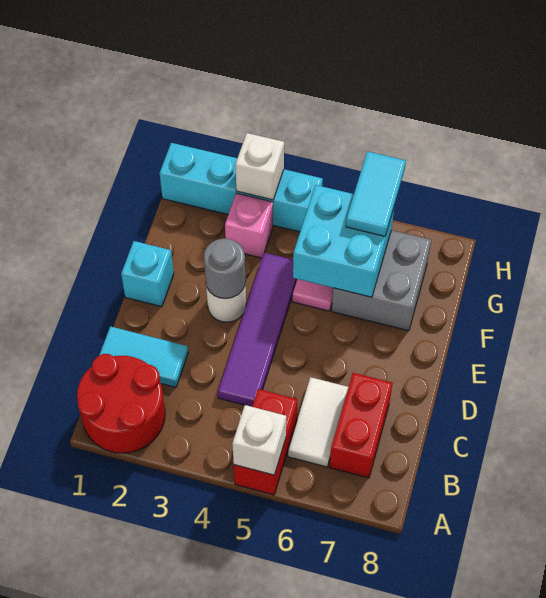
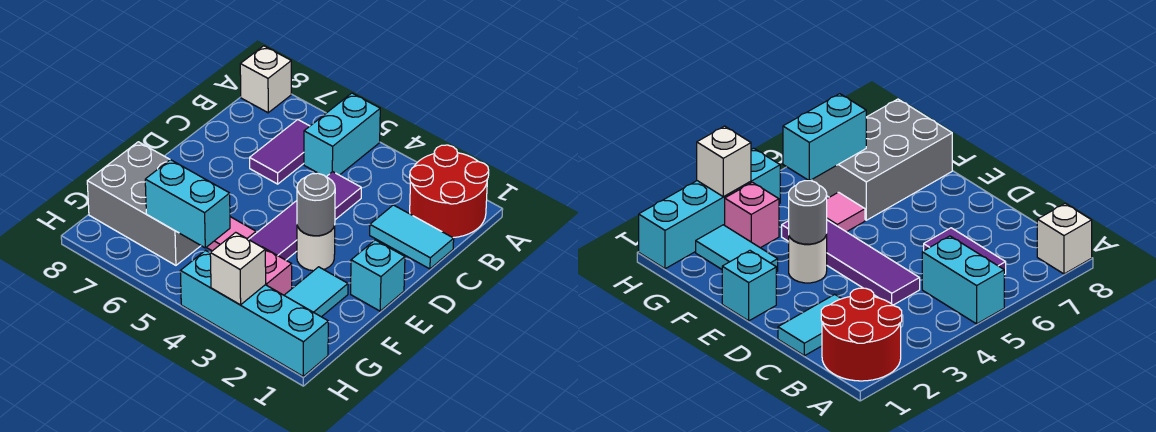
red 1x2 brick [234,389,298,495] -> cyan 1x2 brick [304,93,380,177]
white 1x1 brick [232,405,286,475] -> white 1x1 brick moved to [240,46,291,113]
white 1x2 tile [288,377,348,467] -> purple 1x2 tile [250,120,310,184]
red 1x2 brick [330,373,392,478] -> none
cyan 2x2 brick [293,185,395,297] -> cyan 1x2 brick [145,160,230,248]
grey 2x2 brick [332,230,431,331] -> grey 2x3 brick [87,142,201,265]
cyan 1x2 tile [346,151,406,236] -> cyan 1x2 tile moved to [284,267,348,317]

